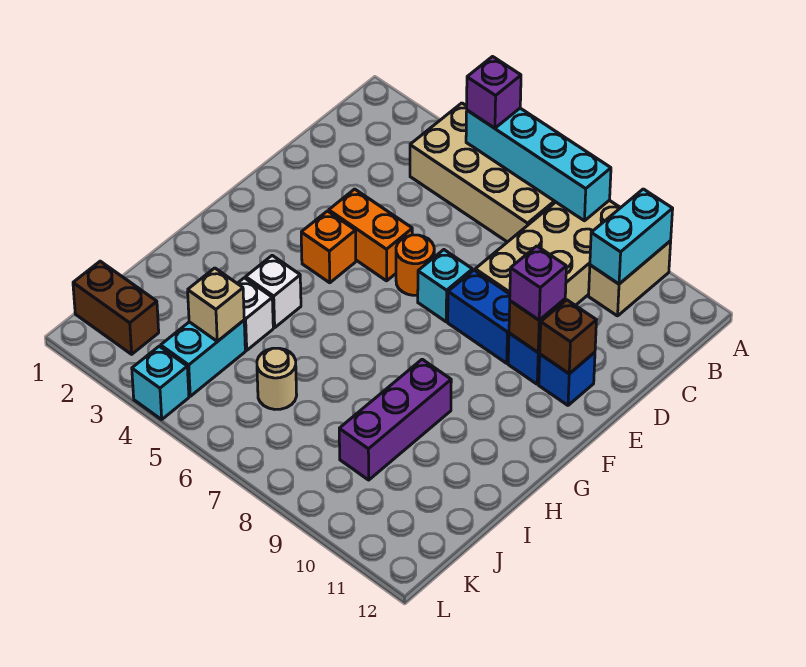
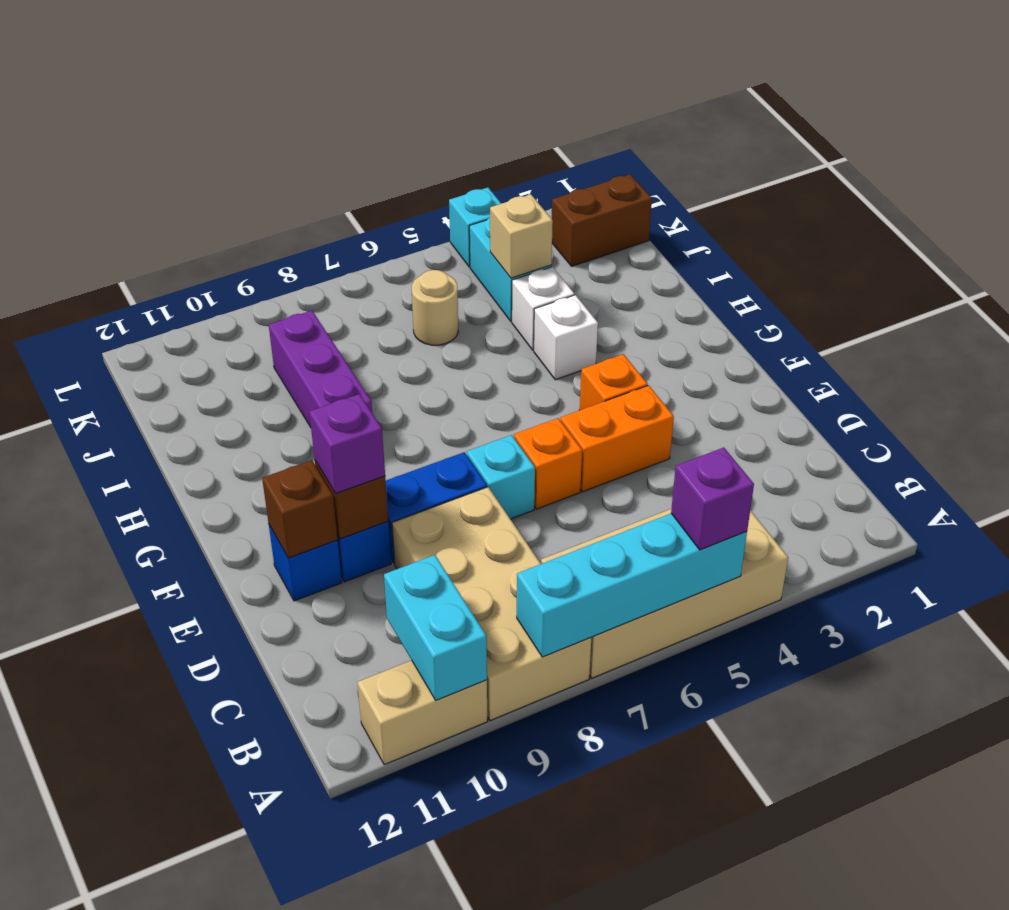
tan 1x2 brick [589,241,671,316] -> tan 1x2 brick turned to [357,660,487,765]
orange 1x1 round brick [396,235,434,295] -> orange 1x1 brick [514,418,582,509]

